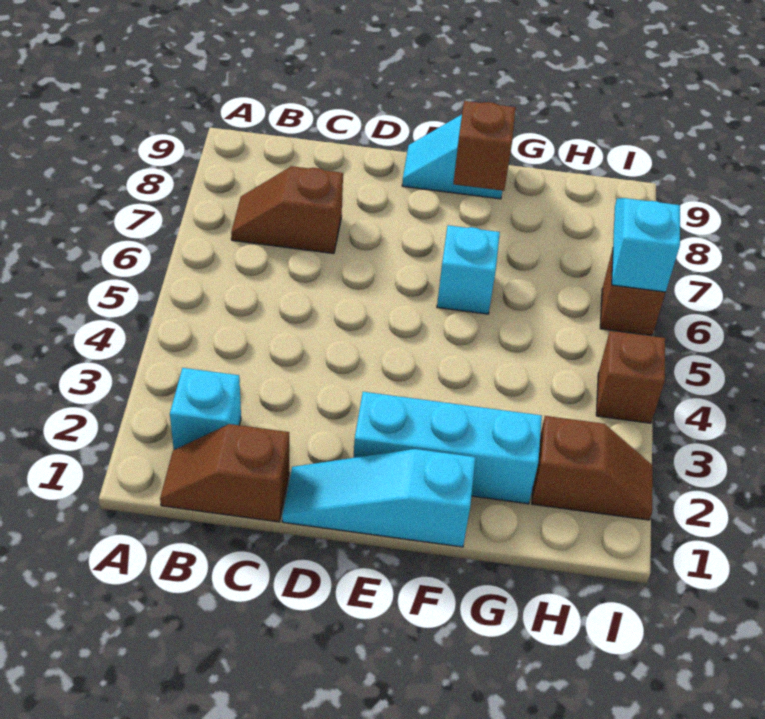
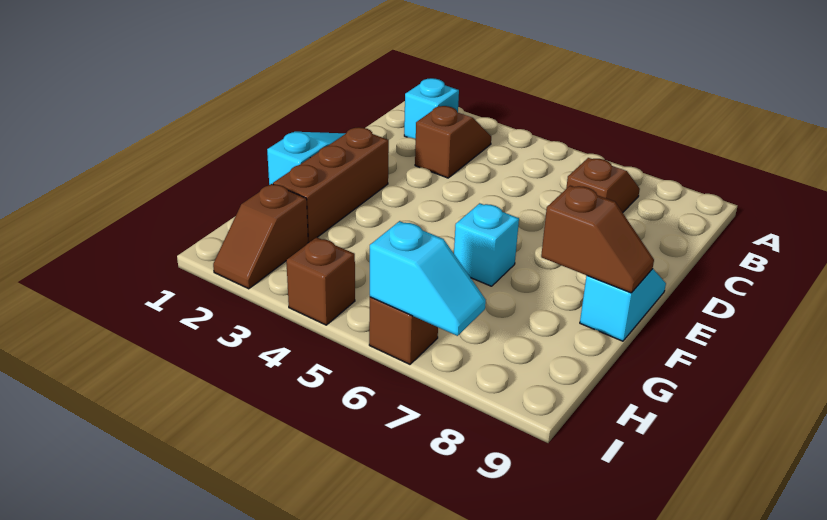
brown 1x2 slope [160,424,289,522] -> brown 1x2 slope moved to [415,106,491,178]
cyan 1x3 brick [353,392,542,504] -> brown 1x3 brick [273,127,389,243]

